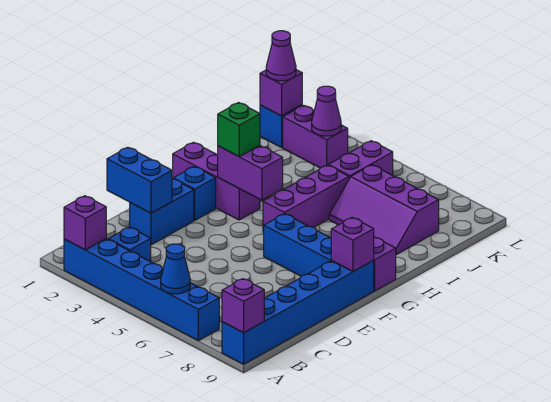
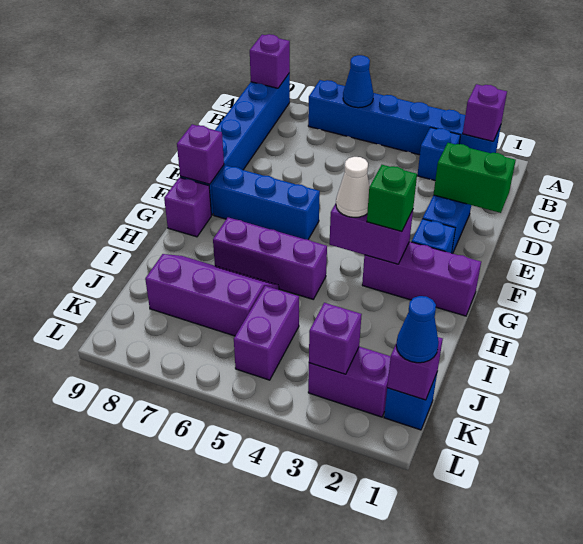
blue 1x2 brick [107,147,172,213] -> green 1x2 brick [434,143,516,213]
none -> white 1x1 cone [336,157,370,217]
purple 1x3 brick [263,165,349,233] -> purple 1x3 brick turned to [213,217,327,299]
purple 1x1 cone [266,31,296,81] -> blue 1x1 cone [396,296,439,363]
purple 1x1 cone [312,86,341,136] -> purple 1x1 brick [309,303,362,374]

